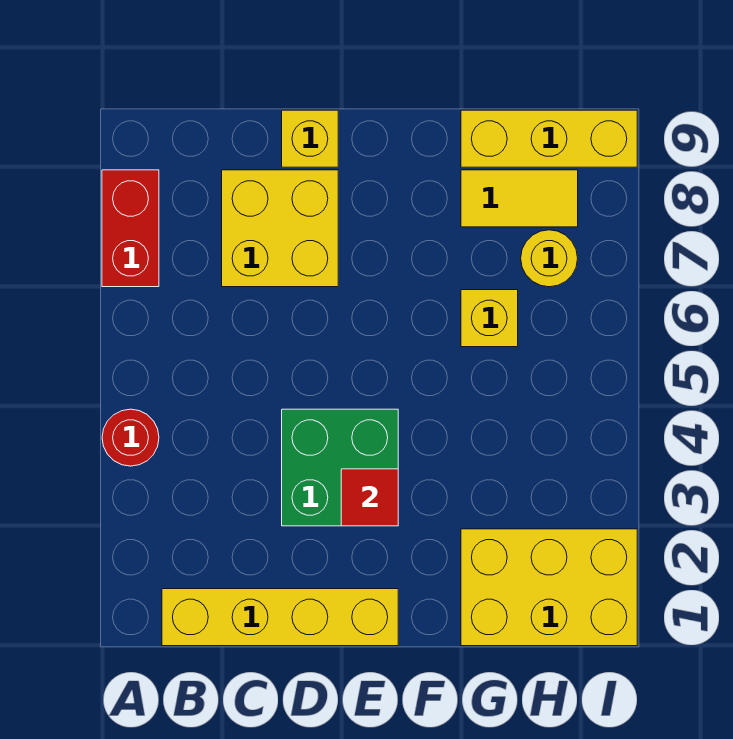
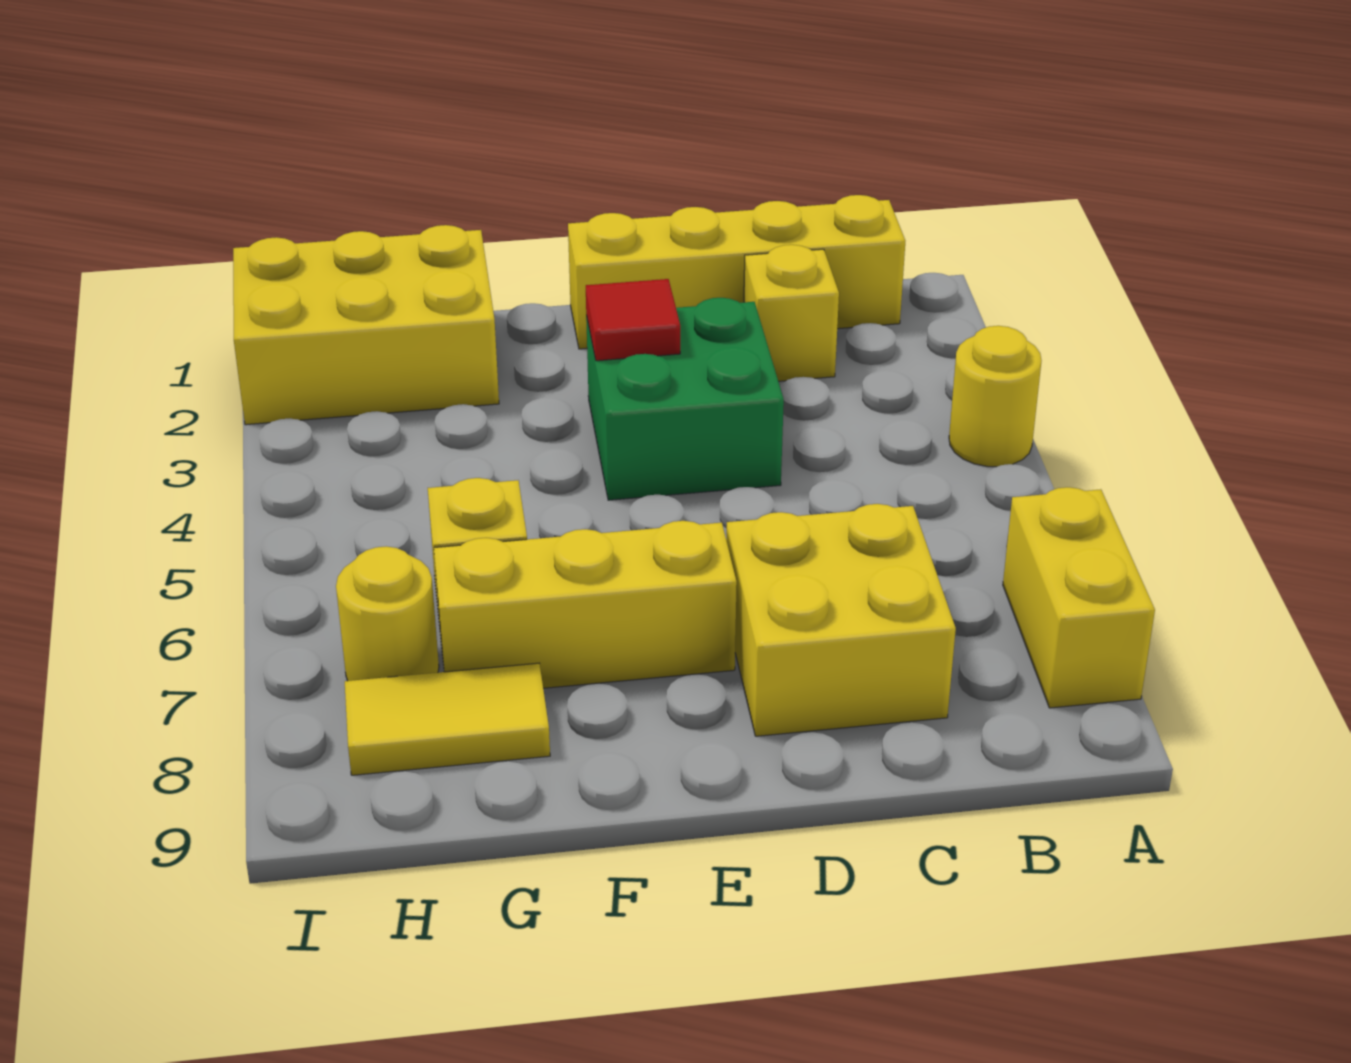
red 1x1 round brick [102,409,159,466] -> yellow 1x1 round brick [949,326,1042,467]
red 1x2 brick [102,170,159,287] -> yellow 1x2 brick [1003,487,1155,708]
yellow 1x1 brick [282,110,338,167] -> yellow 1x1 brick moved to [744,245,839,381]
yellow 1x3 brick [461,110,637,167] -> yellow 1x3 brick moved to [434,521,737,688]

